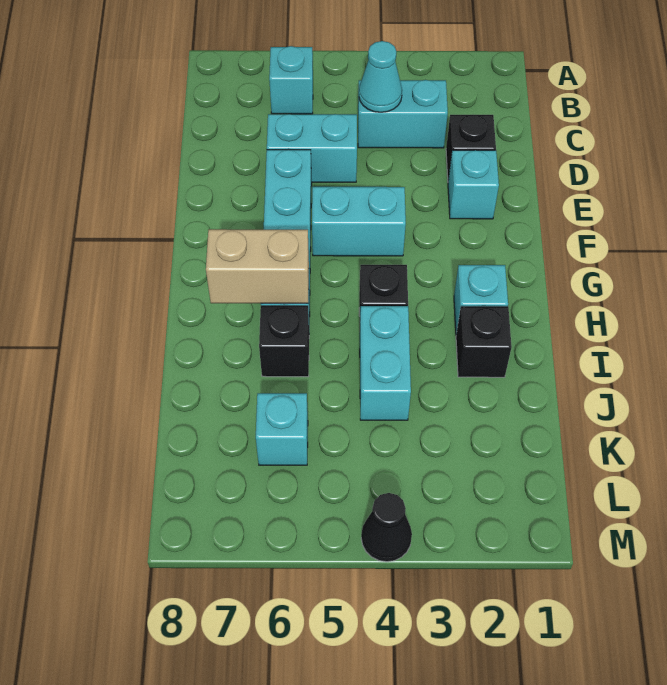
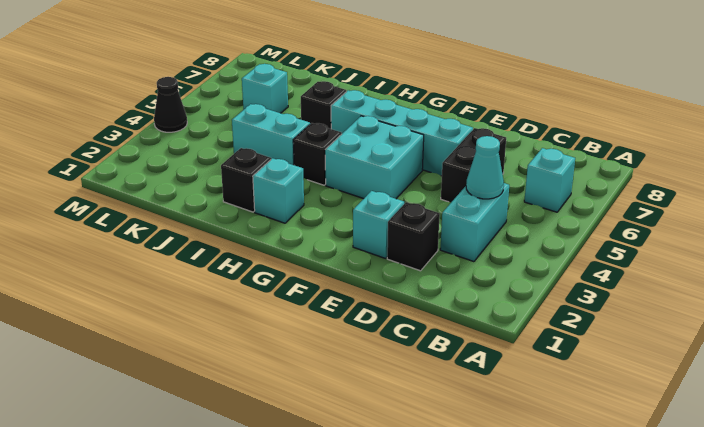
cyan 1x2 brick [267,114,357,182] -> black 1x2 brick [441,128,506,202]
cyan 1x2 brick [312,187,406,256] -> cyan 2x2 brick [325,116,424,199]
tan 1x2 brick [206,229,309,303] -> none

